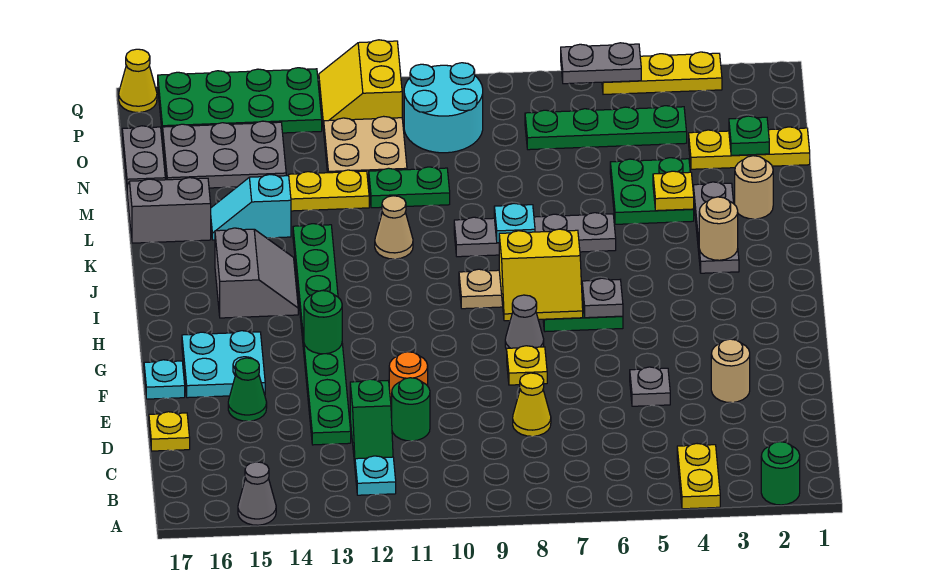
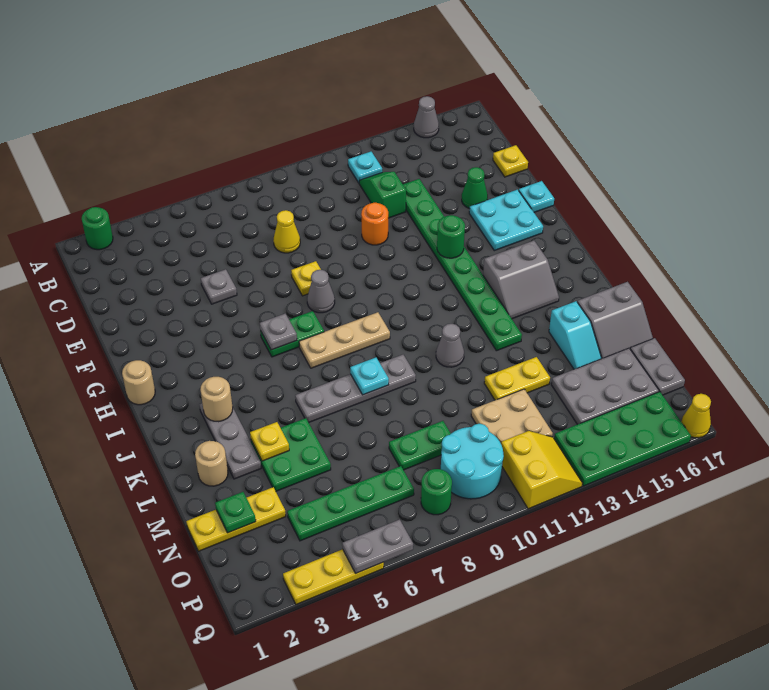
yellow 1x2 plate [677,444,720,509] -> none
green 1x1 round brick [392,378,430,441] -> green 1x1 round brick moved to [421,469,452,515]
tan 1x1 round brick [711,339,750,402] -> tan 1x1 round brick moved to [122,360,155,405]
yellow 2x2 slope [499,229,583,321] -> none
grey 2x2 slope [215,228,298,318] -> grey 2x2 slope turned to [483,241,559,319]
tan 1x1 cone [375,196,413,259] -> grey 1x1 cone [436,324,464,367]
cyan 1x2 slope [211,175,291,240] -> cyan 1x2 slope turned to [549,301,602,369]
green 1x2 plate [369,167,450,208] -> green 1x2 plate moved to [389,421,451,470]

